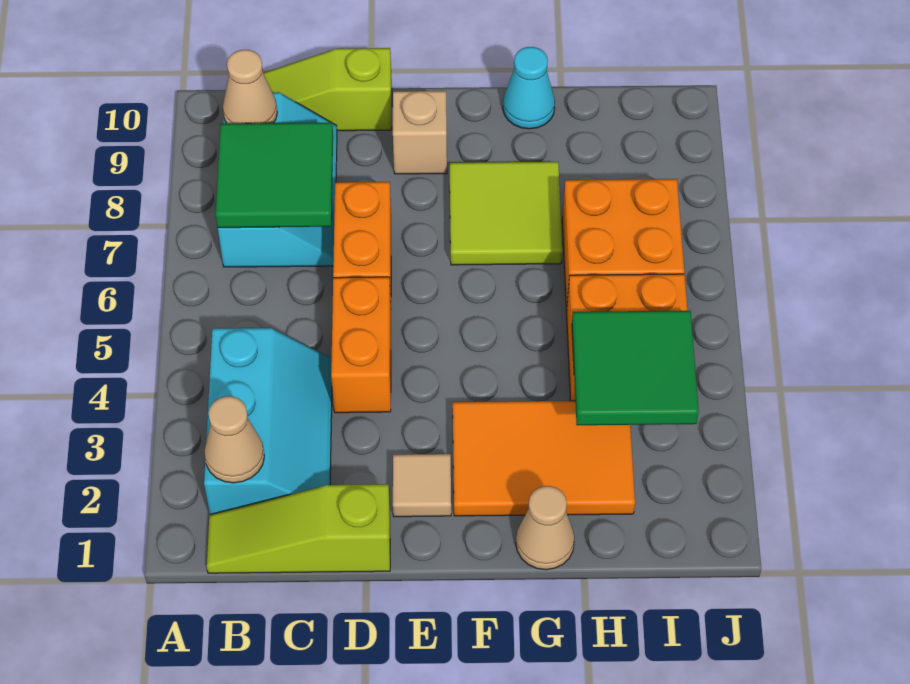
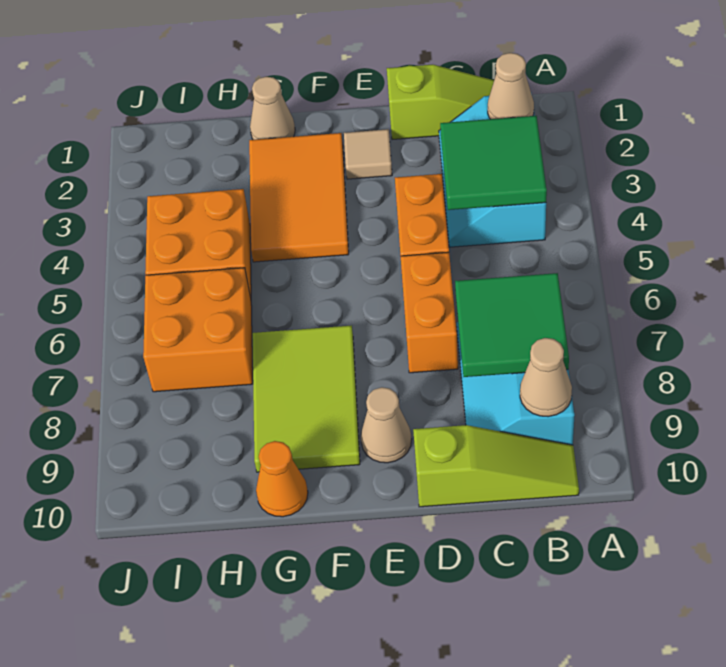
tan 1x1 brick [393,91,447,174] -> tan 1x1 cone [361,387,412,463]
orange 2x3 tile [453,401,635,516] -> orange 2x3 tile turned to [249,133,349,262]
lime 2x2 tile [450,162,562,265] -> lime 2x3 tile [252,325,360,472]
cyan 1x1 cone [503,47,555,129] -> orange 1x1 cone [256,441,308,517]
green 2x2 tile [572,311,699,425] -> green 2x2 tile moved to [440,116,547,210]

